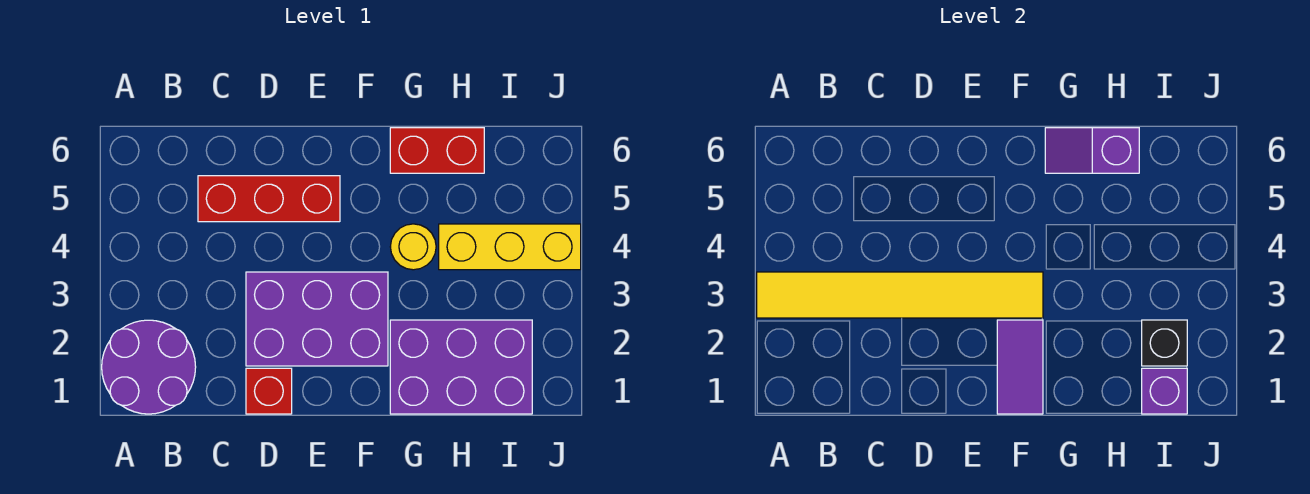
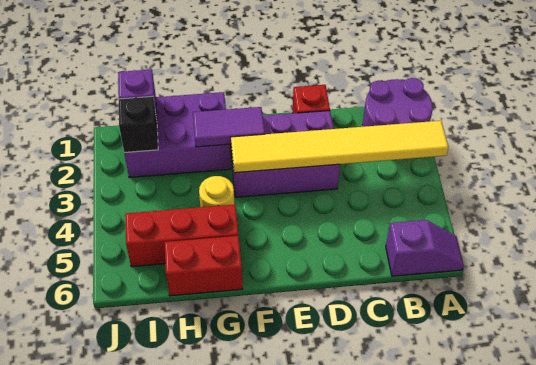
red 1x3 brick [198,176,340,222] -> red 1x3 brick moved to [125,204,238,267]
purple 1x2 tile [997,320,1043,414] -> purple 1x2 tile turned to [193,107,265,147]
purple 1x2 slope [1045,128,1139,173] -> purple 1x2 slope moved to [386,220,464,276]
yellow 1x3 brick [439,224,581,270] -> none

